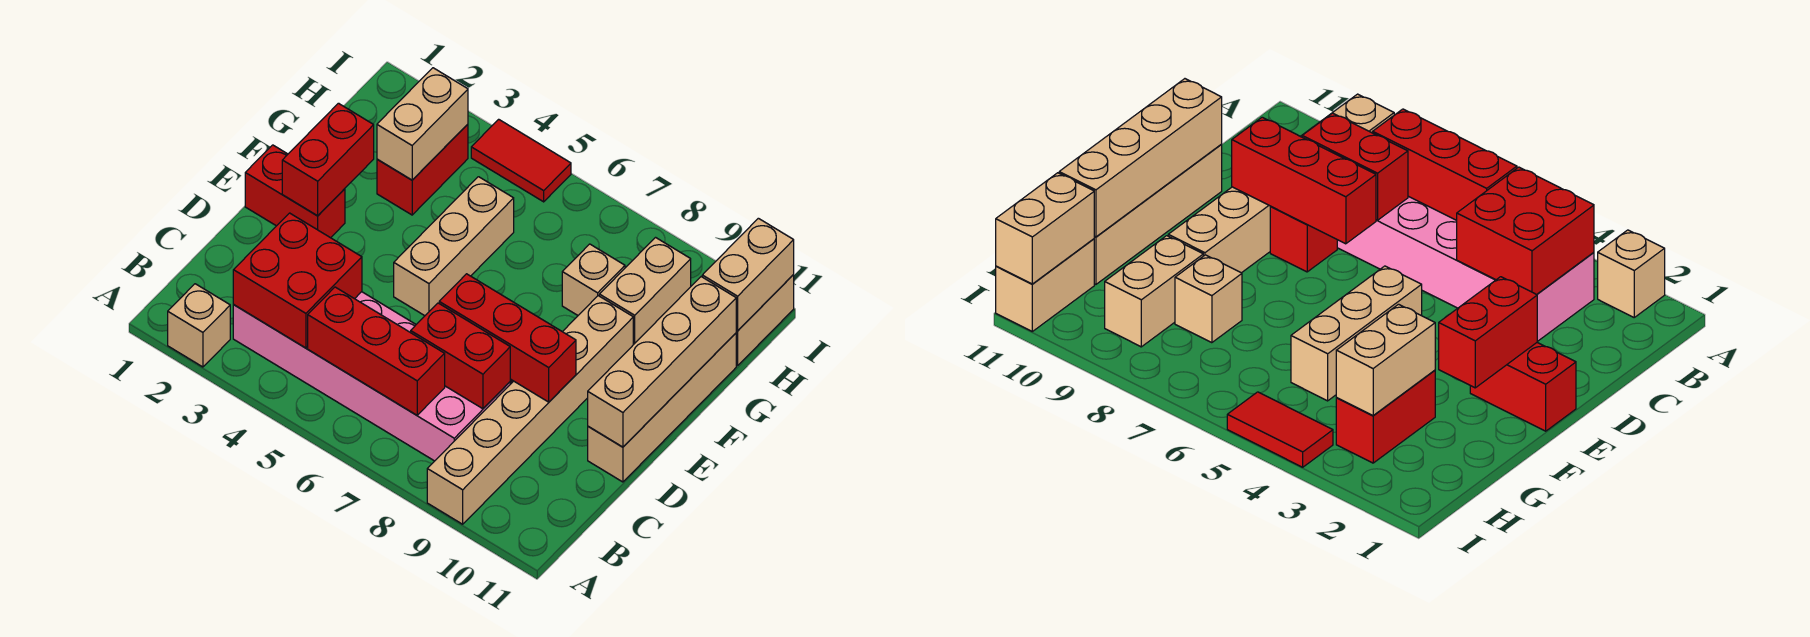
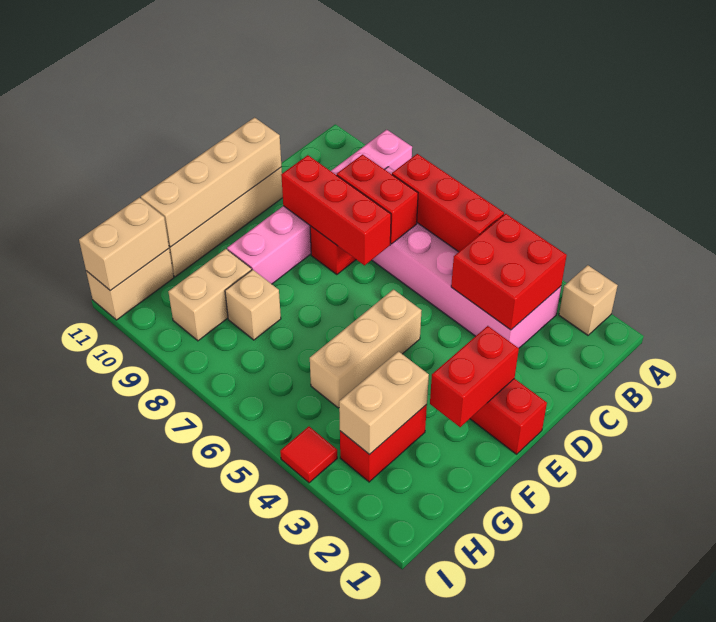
tan 1x6 brick [427,296,633,524] -> pink 1x6 brick [227,130,412,284]
red 1x2 tile [471,119,571,202] -> red 1x1 tile [280,427,337,483]

